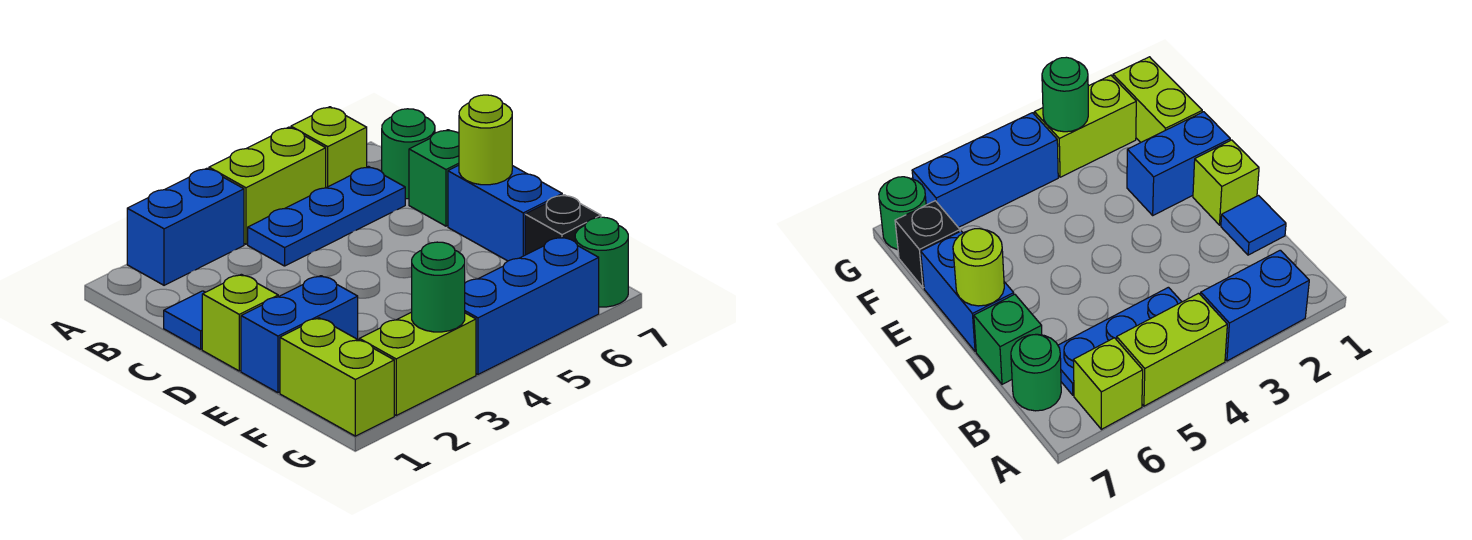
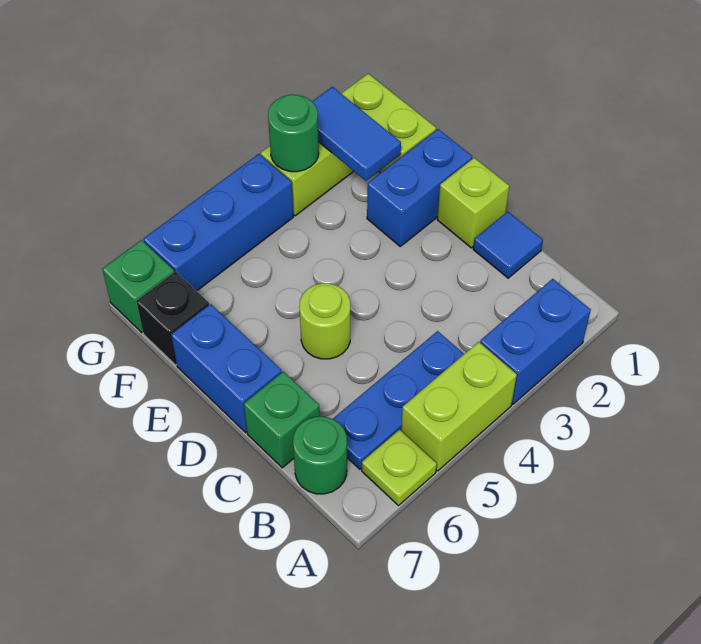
lime 1x1 brick [291,107,367,188] -> lime 1x1 plate [362,430,437,505]
lime 1x1 round brick [459,95,512,185] -> lime 1x1 round brick moved to [299,283,350,359]
none -> blue 1x2 tile [312,87,401,181]
green 1x1 round brick [575,217,628,307] -> green 1x1 brick [102,240,174,333]

